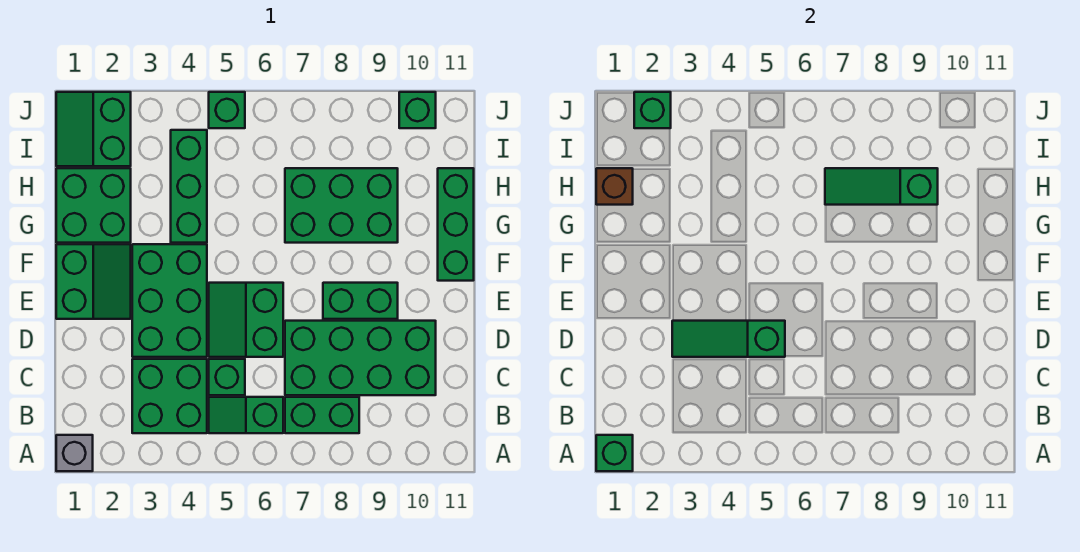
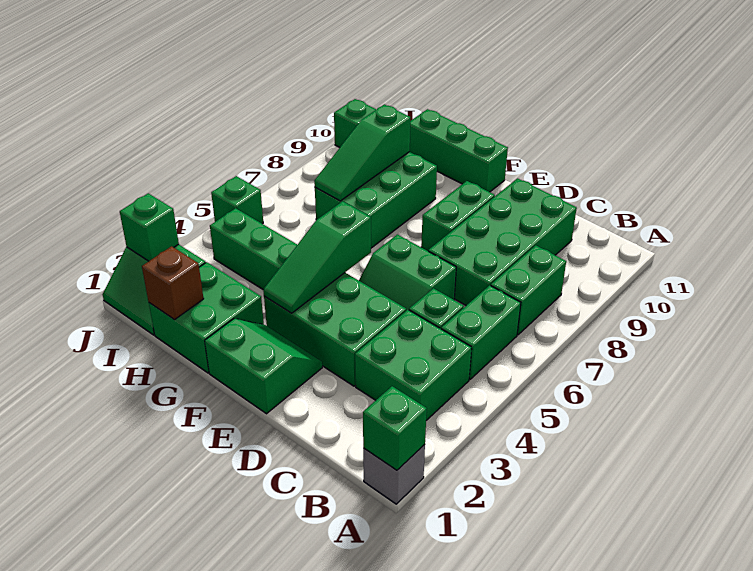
green 1x2 slope [209,397,283,433] -> green 1x2 brick [441,285,521,379]
green 1x3 slope [672,321,785,357] -> green 1x3 slope moved to [263,201,371,313]

